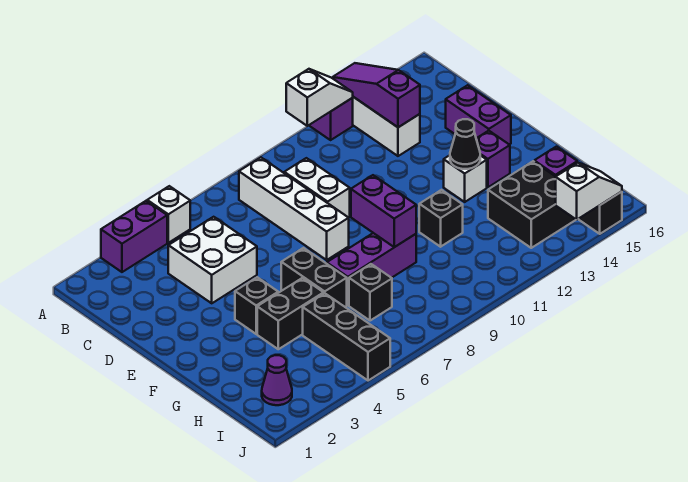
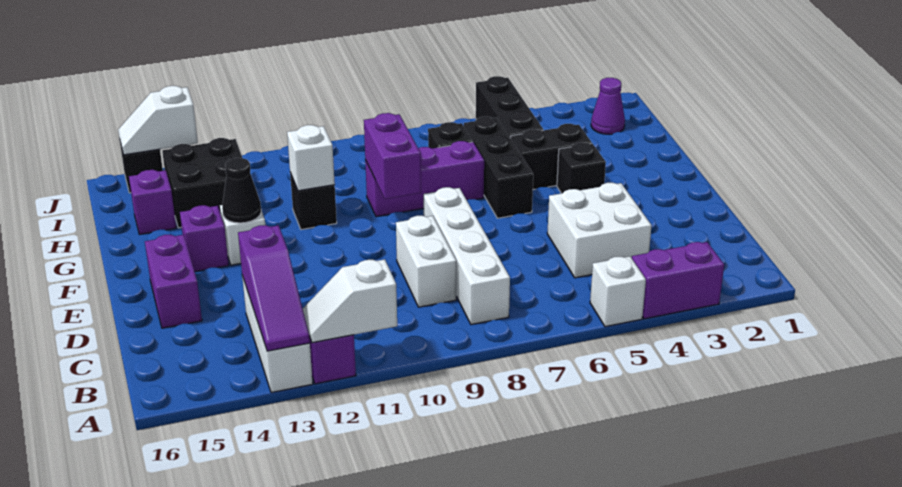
black 1x2 brick [281,248,347,307] -> black 1x3 brick [464,117,533,218]
none -> white 1x1 brick [287,125,335,191]

